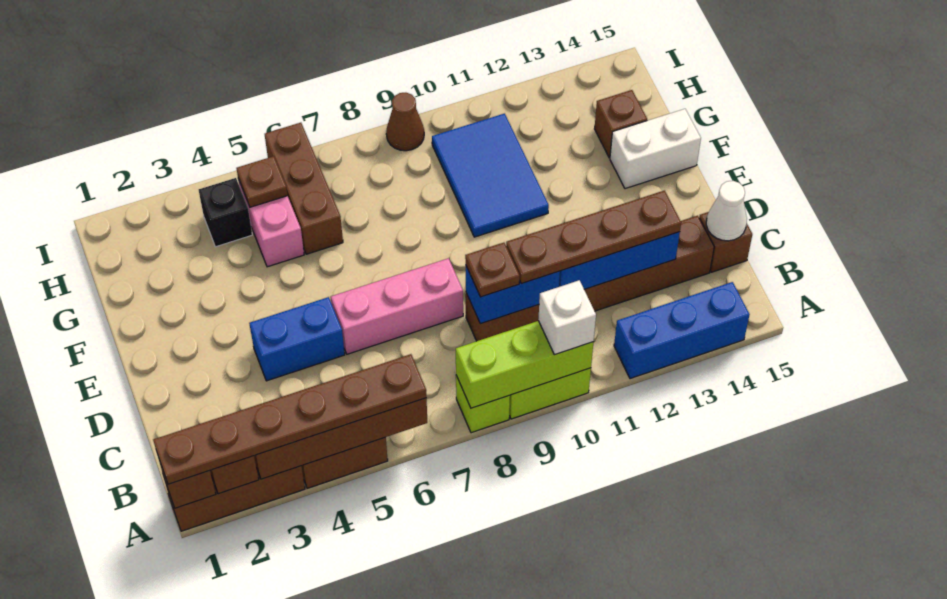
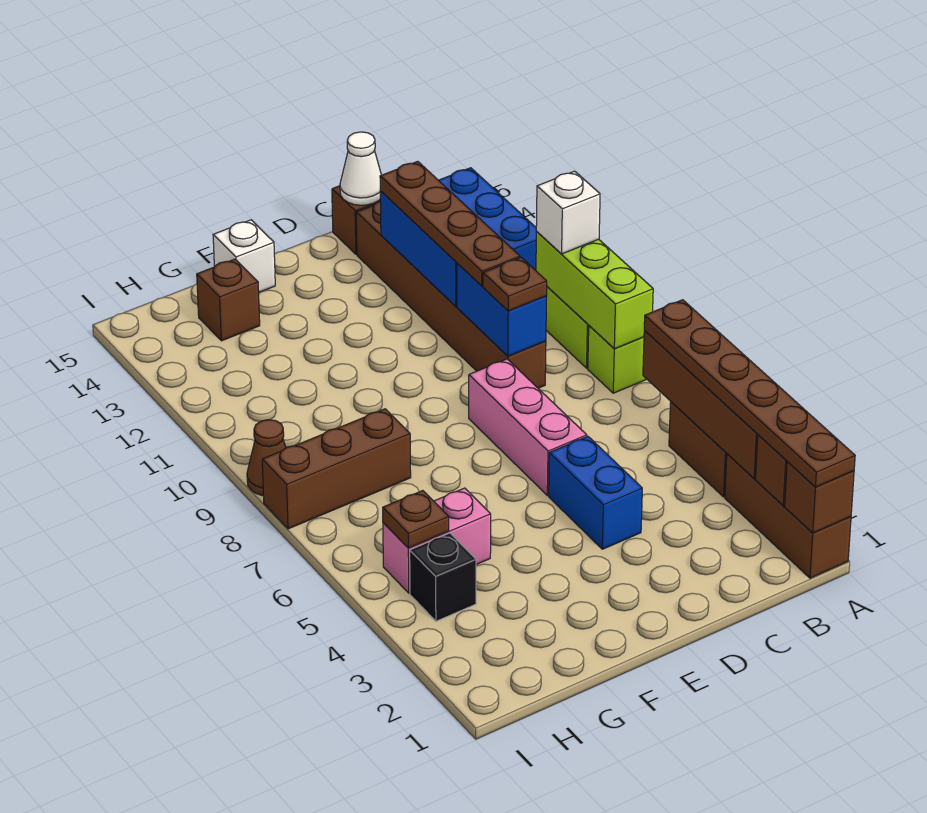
blue 2x3 tile [432,114,549,237] -> none
white 1x2 brick [610,109,701,189] -> white 1x1 brick [213,220,275,292]
brown 1x3 brick [265,123,343,254] -> brown 1x3 brick moved to [262,409,411,529]

